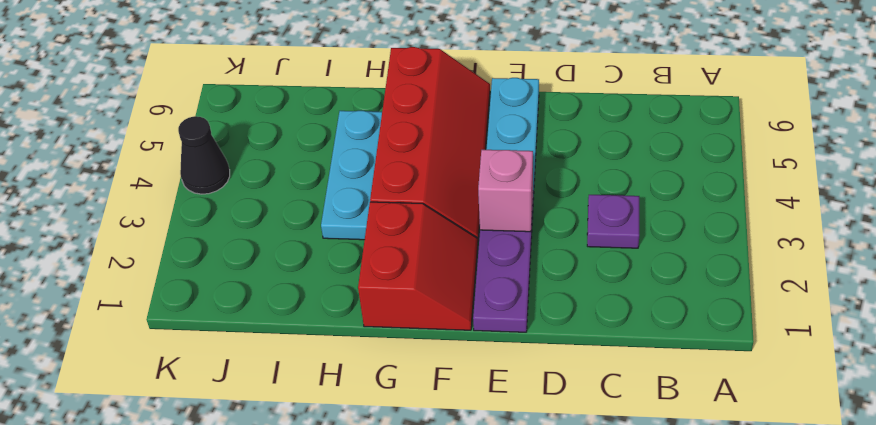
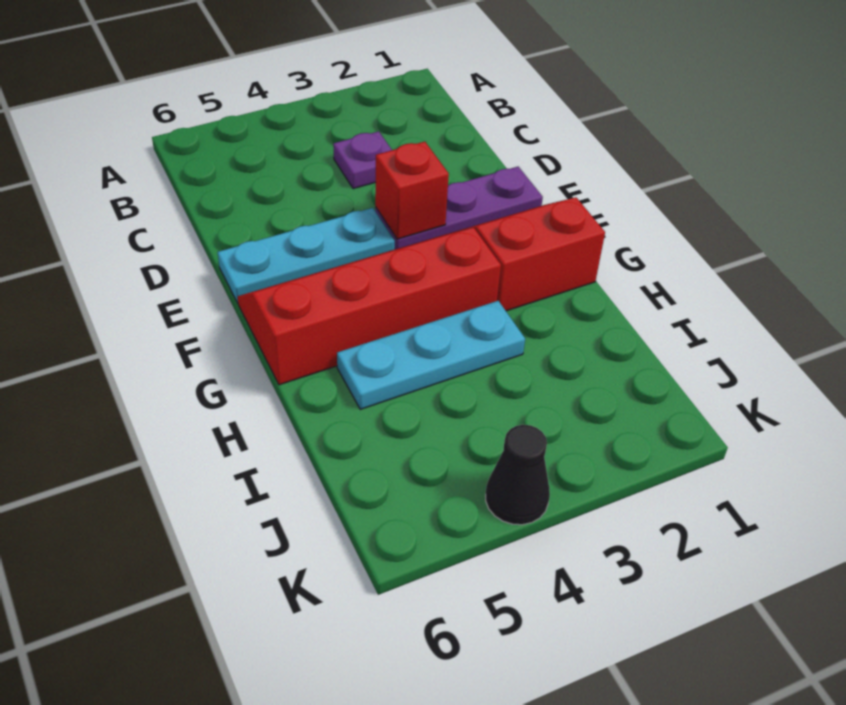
pink 1x1 brick [478,150,533,232] -> red 1x1 brick [375,142,449,239]

